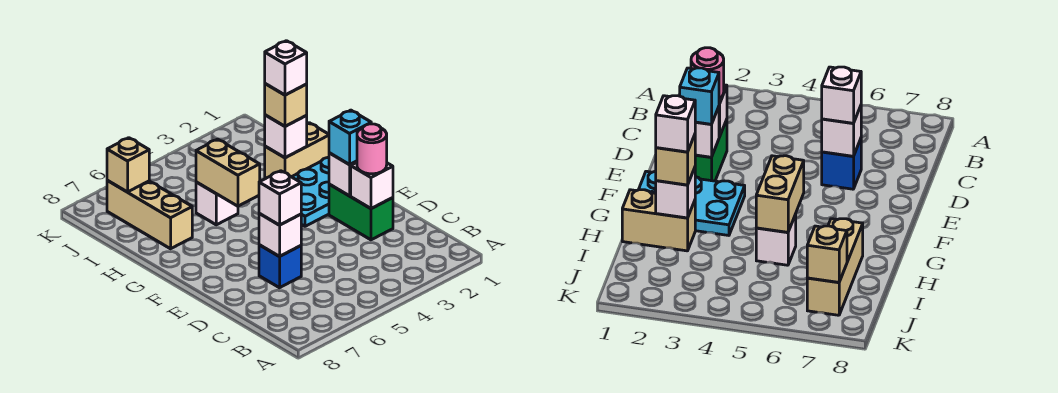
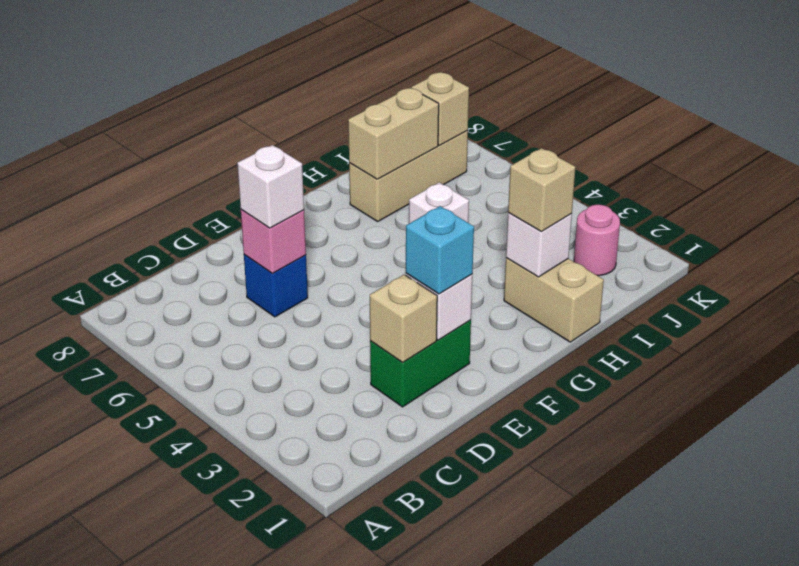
white 1x1 brick [351,162,393,209] -> tan 1x1 brick [370,275,437,363]
pink 1x1 round brick [357,124,387,174] -> pink 1x1 round brick moved to [574,205,620,276]
white 1x1 brick [259,214,301,257] -> pink 1x1 brick [241,210,306,273]
cyan 2x3 plate [292,157,329,226] -> none
tan 1x2 brick [196,139,260,206] -> tan 1x2 brick moved to [348,88,439,179]
white 1x1 brick [265,41,307,95] -> none

